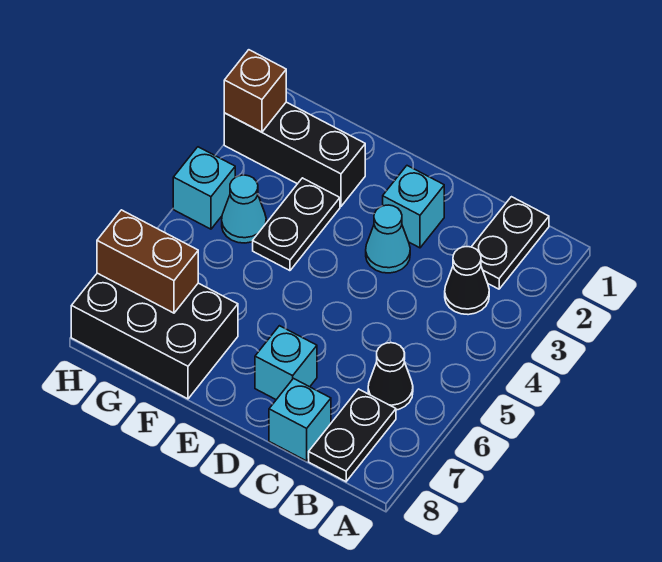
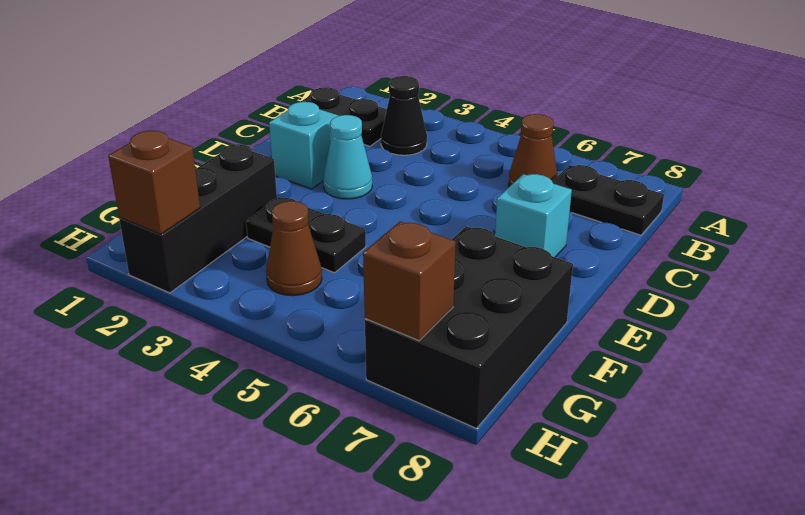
black 1x1 cone [368,343,413,410] -> brown 1x1 cone [508,114,558,187]
cyan 1x1 brick [269,379,331,461] -> none
cyan 1x1 cone [222,175,266,243] -> brown 1x1 cone [266,201,322,296]
brown 1x2 brick [97,210,198,313] -> brown 1x1 brick [363,221,456,341]
cyan 1x1 brick [173,147,235,229] -> none

